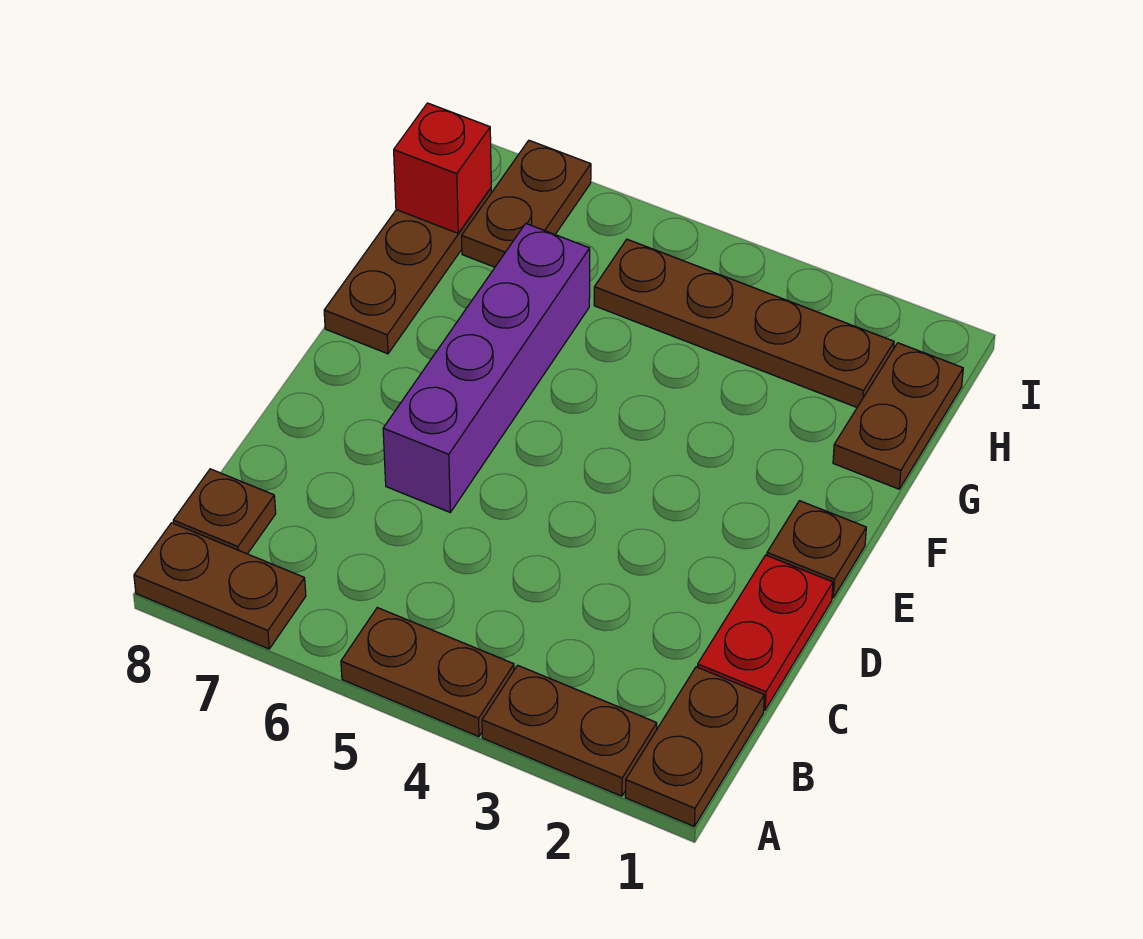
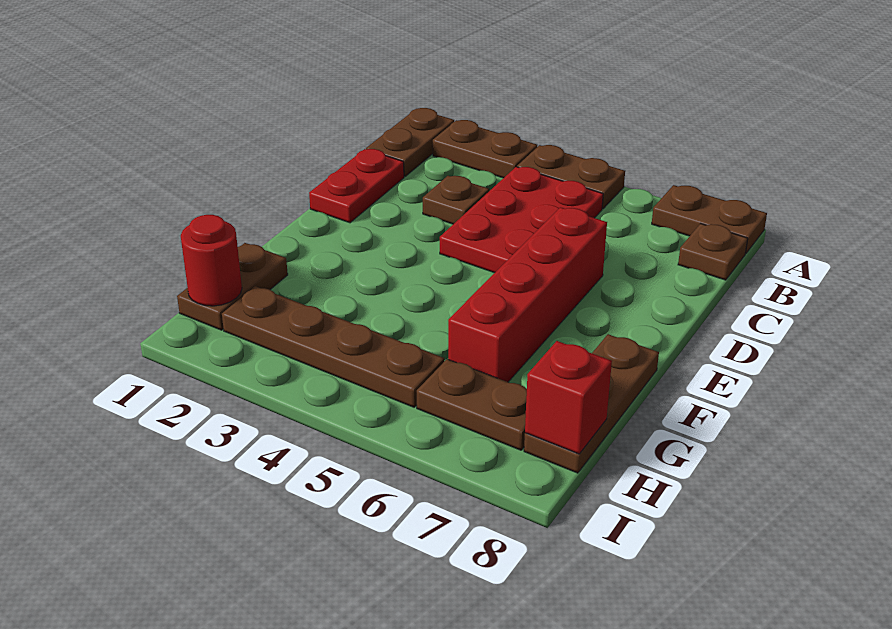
none -> red 2x3 plate [440,167,603,273]
purple 1x4 brick [383,224,590,512] -> red 1x4 brick [448,207,607,382]
brown 1x1 plate [767,501,866,598] -> brown 1x1 plate moved to [423,176,489,224]
none -> red 1x1 round brick [181,215,242,306]
brown 1x2 plate [462,140,591,267] -> brown 1x2 plate turned to [417,359,527,450]

